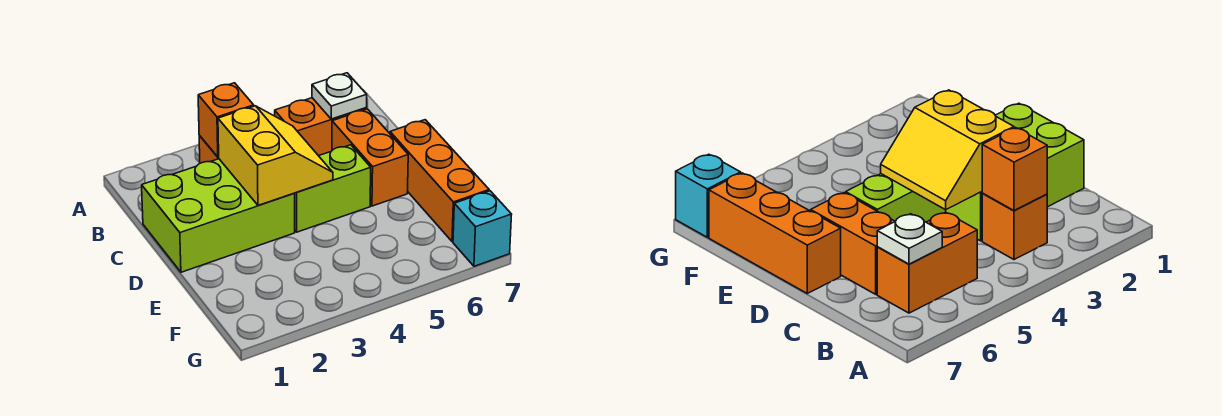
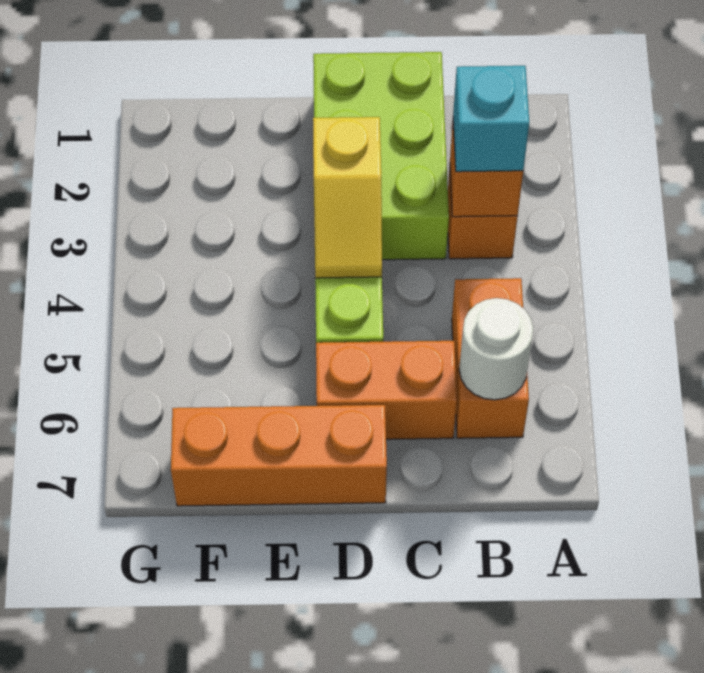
white 1x1 plate [312,73,367,119] -> white 1x1 round brick [459,298,533,400]
yellow 2x2 slope [218,106,333,206] -> yellow 1x2 slope [313,117,382,278]
cyan 1x1 brick [453,191,512,266] -> cyan 1x1 brick moved to [453,66,529,172]

